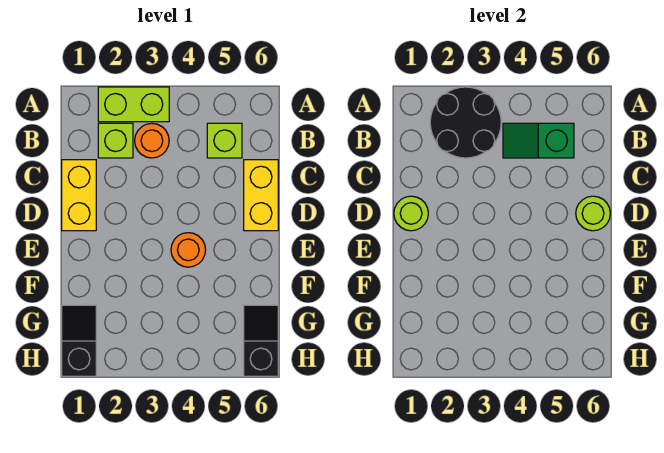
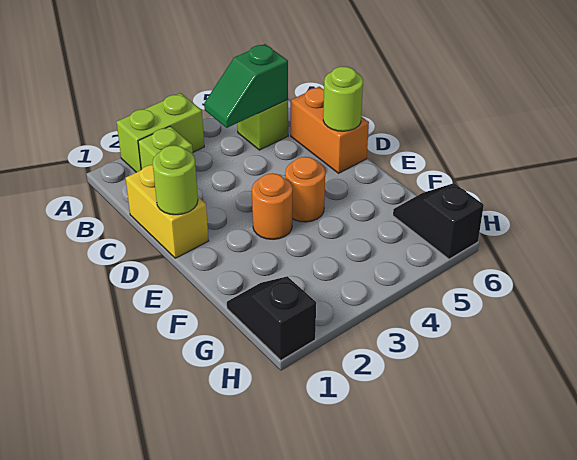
black 2x2 round brick [430,87,501,158] -> none
orange 1x1 round brick [135,123,169,158] -> orange 1x1 round brick moved to [252,173,293,239]
yellow 1x2 brick [244,160,278,231] -> orange 1x2 brick [291,87,369,173]

